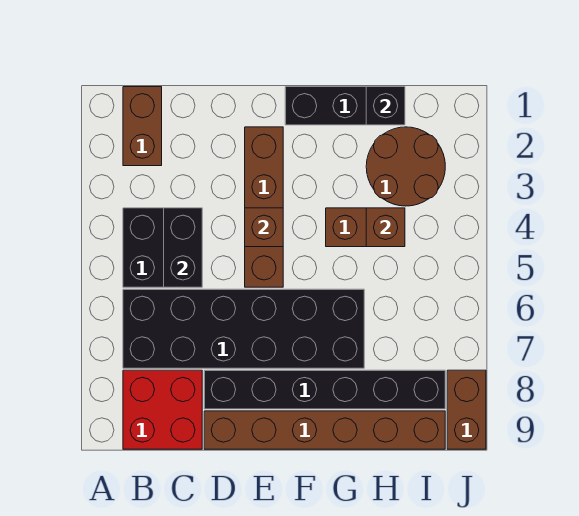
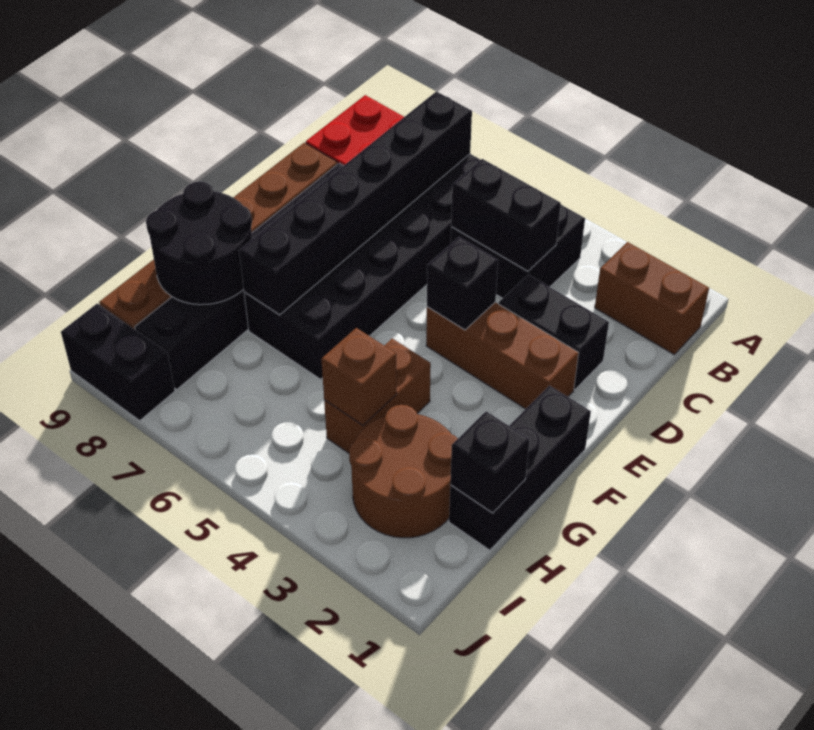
none -> black 1x6 brick [239,91,472,315]
none -> black 1x2 brick [499,275,609,390]
brown 1x4 brick [245,127,283,287] -> brown 1x3 brick [426,302,579,409]
brown 1x1 brick [245,208,283,247] -> black 1x1 brick [427,237,498,330]
none -> black 2x2 round brick [146,182,252,305]
brown 1x2 brick [447,370,486,449] -> black 1x2 brick [61,303,175,421]

